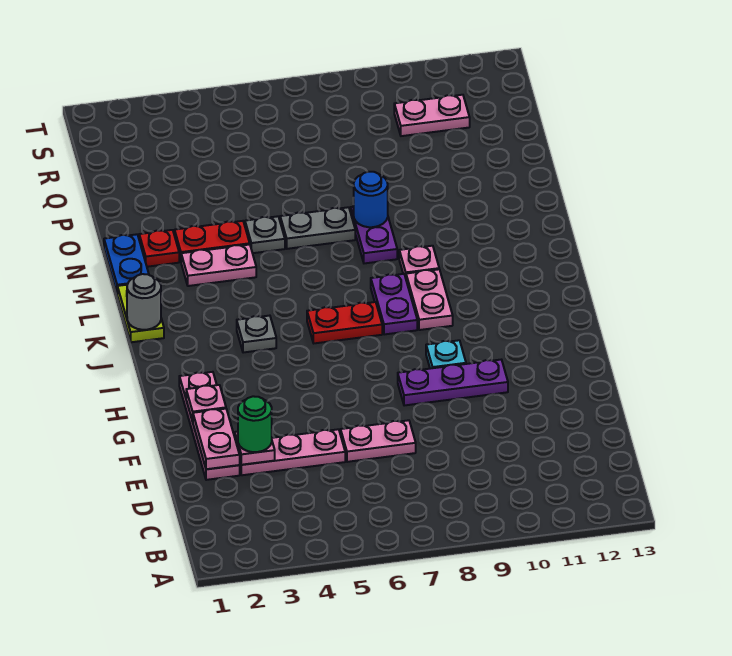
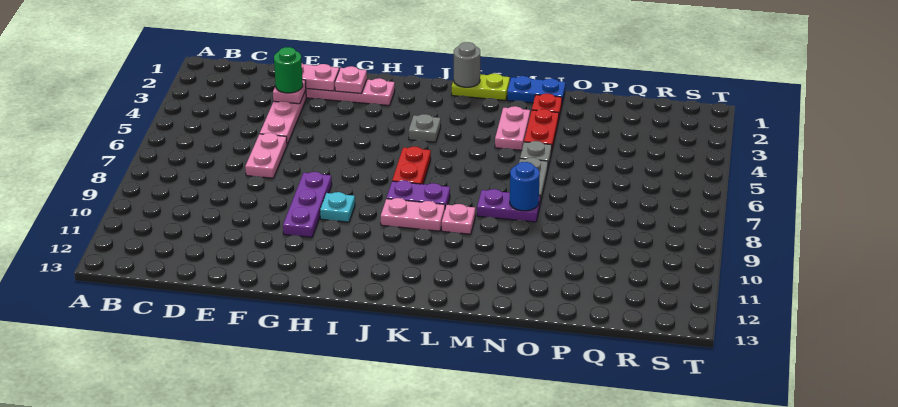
pink 1x2 plate [394,95,470,136] -> none

